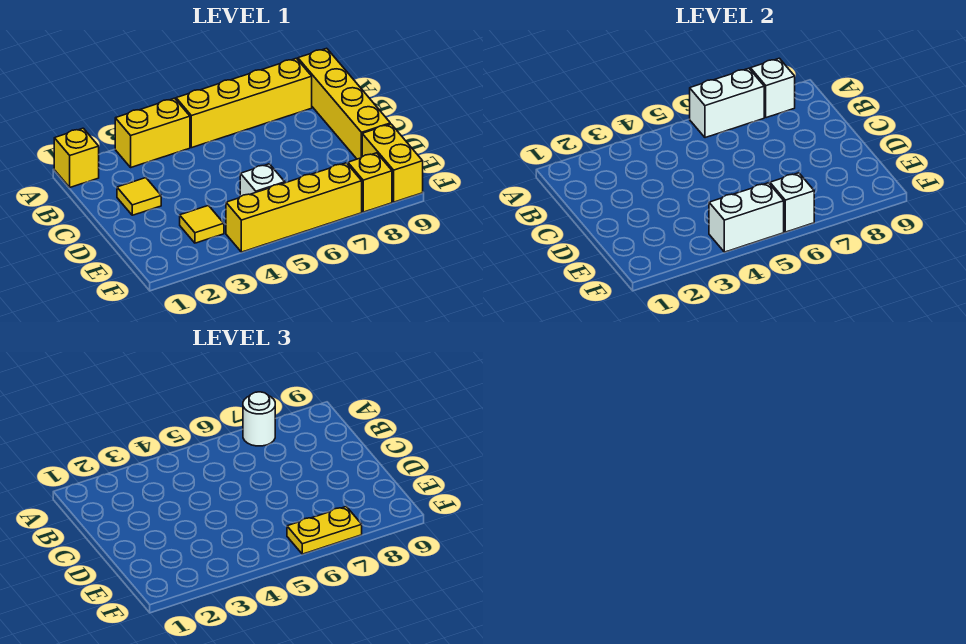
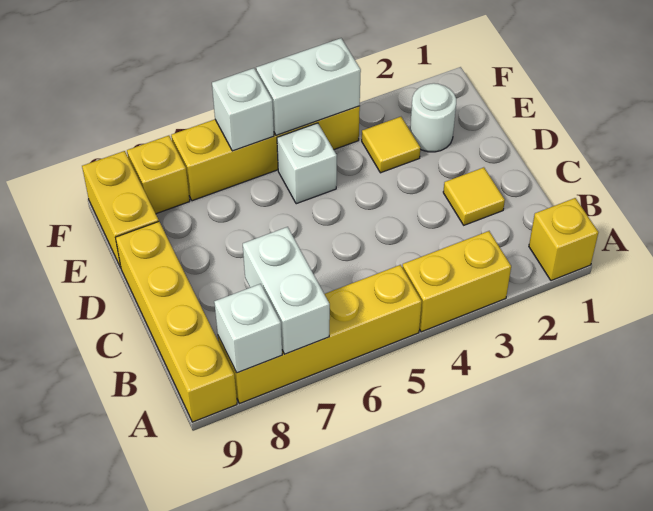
white 1x2 brick [690,68,764,138] -> white 1x2 brick turned to [243,227,330,354]
white 1x1 round brick [243,392,275,446] -> white 1x1 round brick moved to [410,83,456,152]
yellow 1x2 plate [287,507,362,554] -> none

